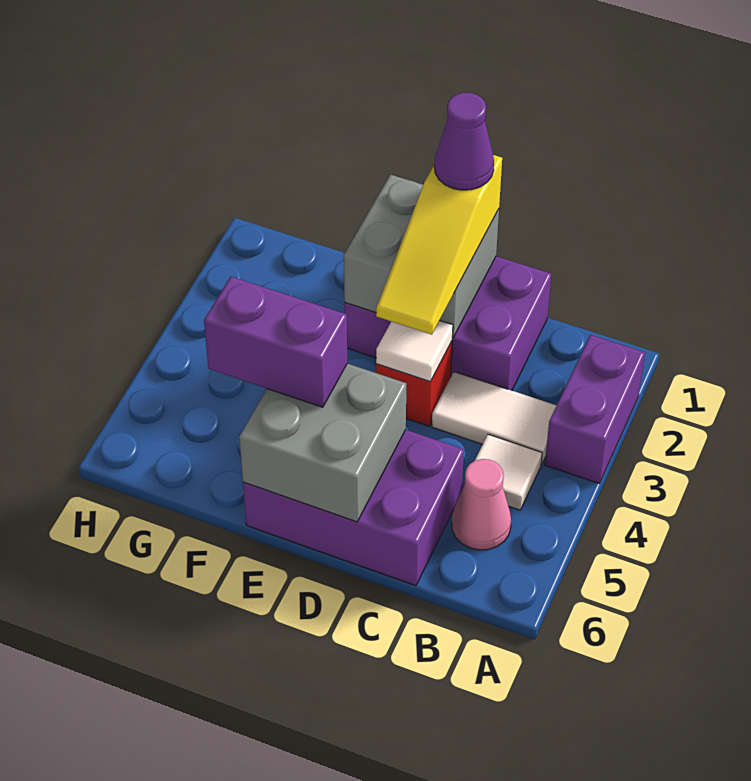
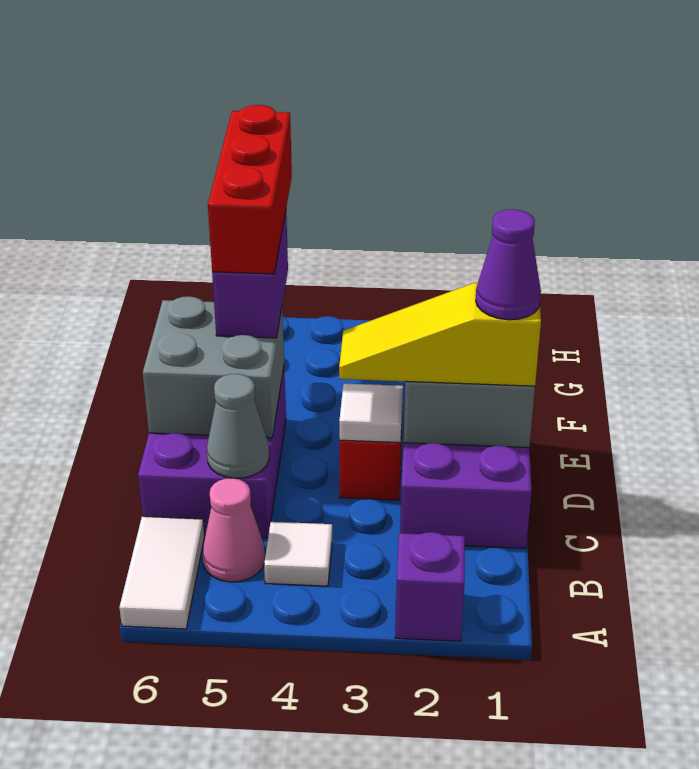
purple 1x2 brick [545,335,645,483] -> purple 1x1 brick [395,532,465,641]
white 1x2 tile [432,372,556,464] -> white 1x2 tile moved to [119,516,204,629]
none -> grey 1x1 cone [207,374,269,478]
none -> red 1x3 brick [208,105,292,274]

